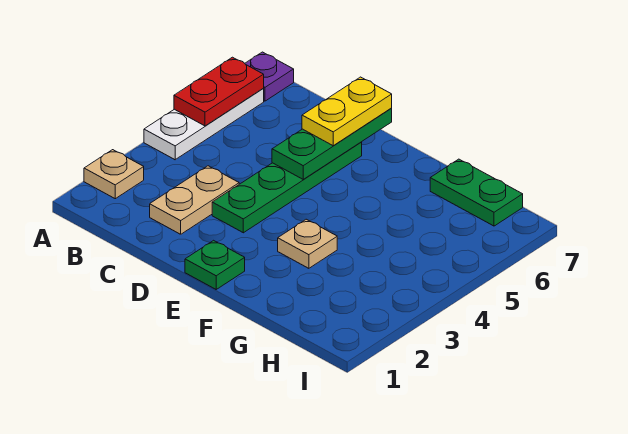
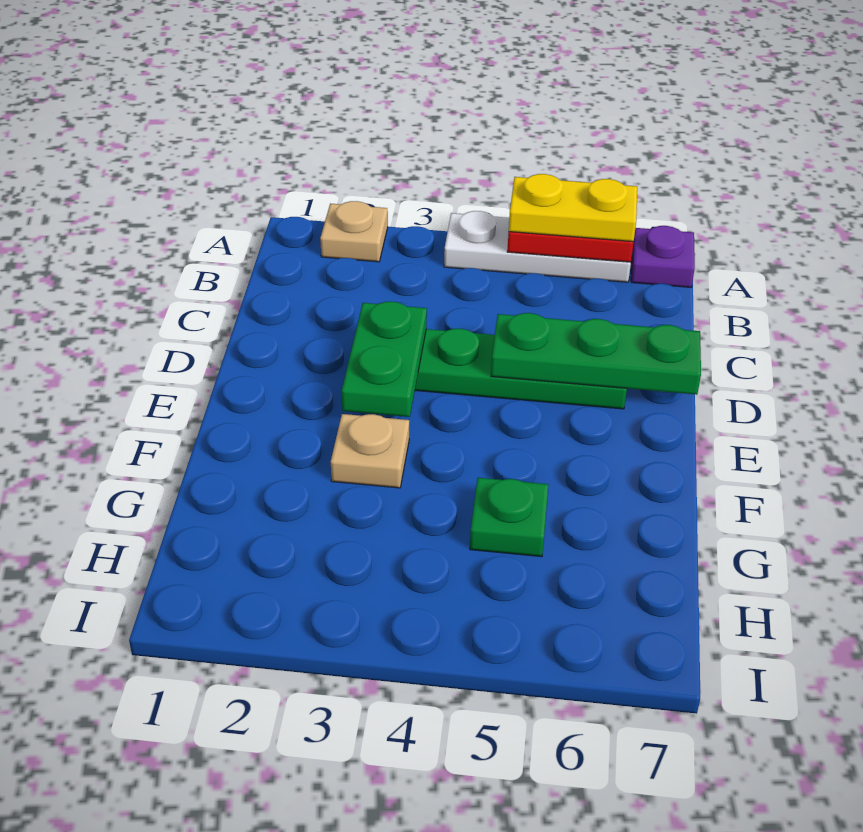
tan 1x2 plate [150,166,239,234] -> none
yellow 1x2 plate [302,77,392,146] -> yellow 1x2 plate moved to [509,174,637,242]
green 1x1 plate [185,240,245,289] -> green 1x1 plate moved to [470,478,548,557]
green 1x2 plate [430,159,523,226] -> green 1x2 plate moved to [342,302,427,417]

